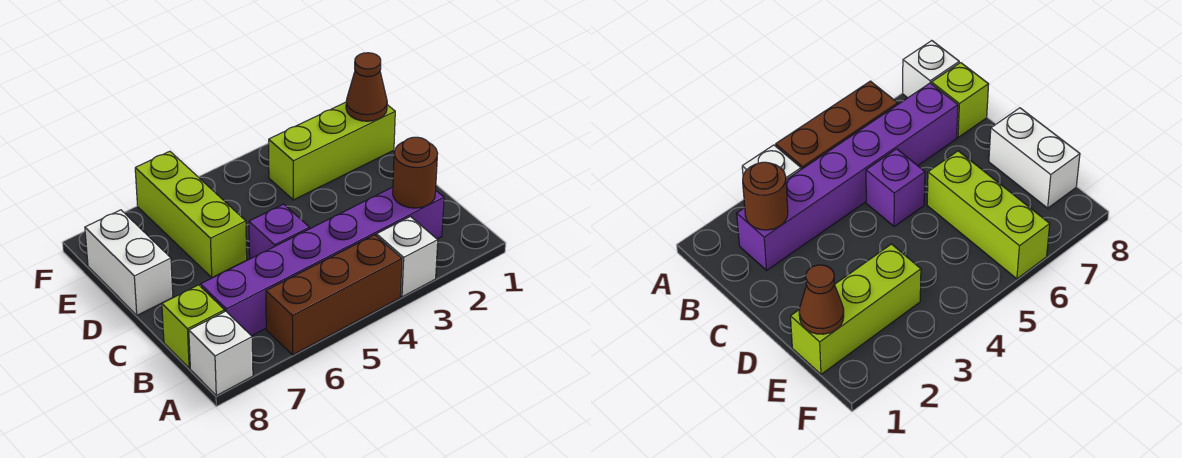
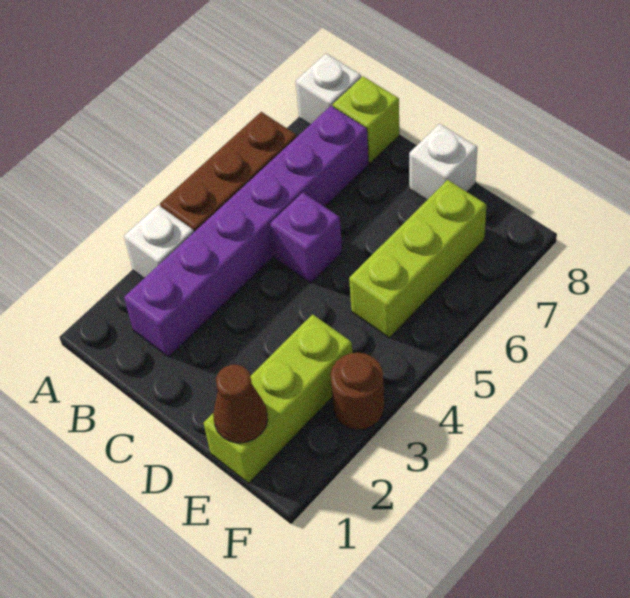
brown 1x1 round brick [393,137,438,208] -> brown 1x1 round brick moved to [331,353,384,430]
lime 1x3 brick [135,151,247,278] -> lime 1x3 brick turned to [349,180,486,338]
white 1x2 brick [85,210,173,315] -> white 1x1 brick [409,124,477,200]

